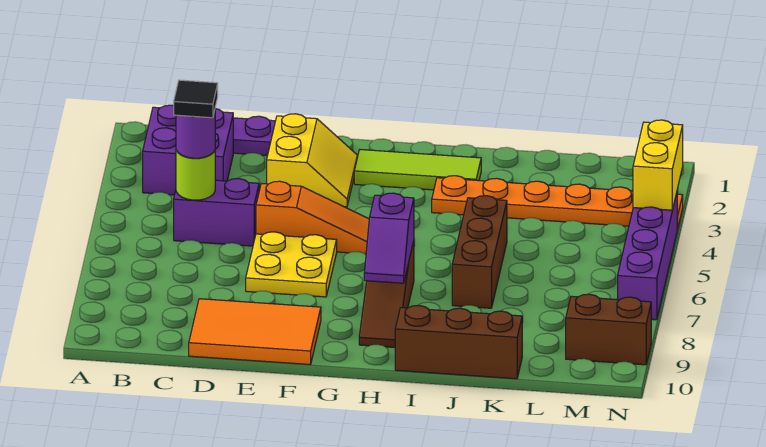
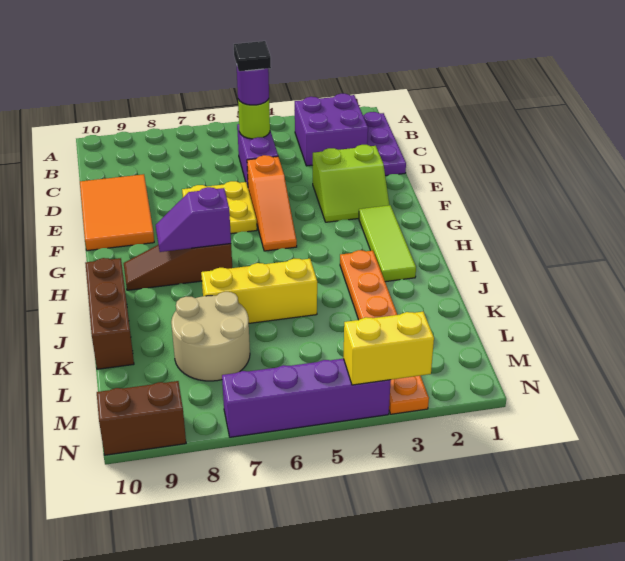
yellow 2x2 slope [267,114,357,207] -> lime 2x2 slope [313,145,389,222]
brown 1x3 brick [452,196,507,308] -> yellow 1x3 brick [201,259,317,323]
none -> tan 2x2 round brick [171,292,250,381]
brown 1x2 brick [566,294,651,365] -> brown 1x2 brick turned to [97,381,186,455]

